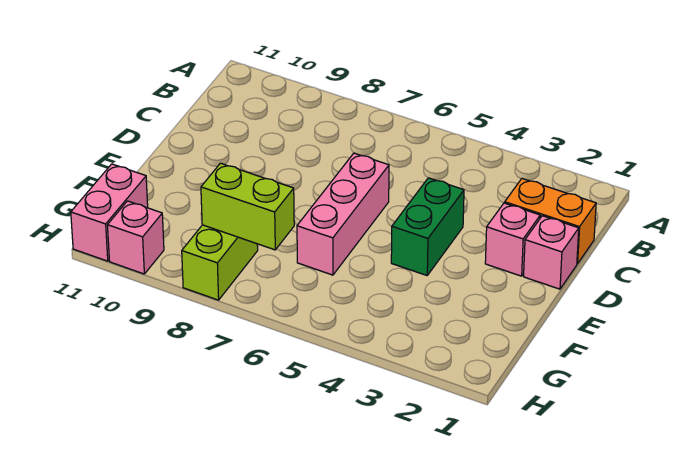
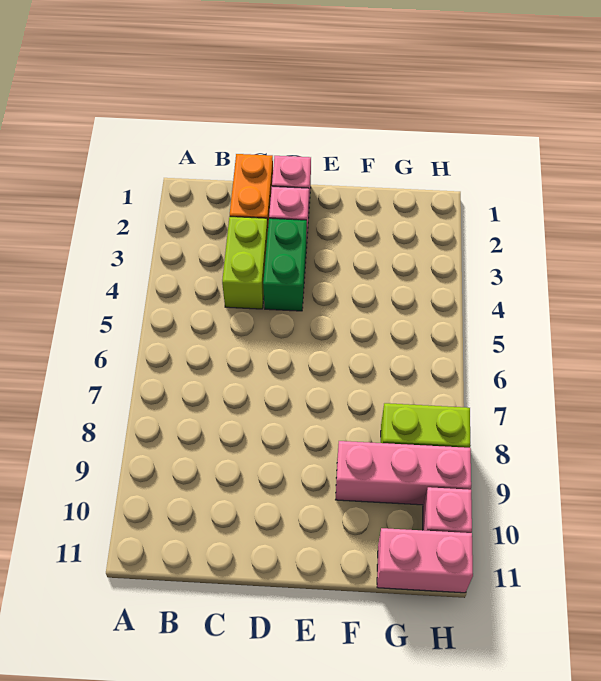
green 1x2 brick [391,178,464,275] -> green 1x2 brick turned to [263,218,307,311]
pink 1x3 brick [297,153,389,275] -> pink 1x3 brick moved to [336,441,471,505]
lime 1x2 brick [201,163,294,250] -> lime 1x2 brick moved to [222,217,268,309]

